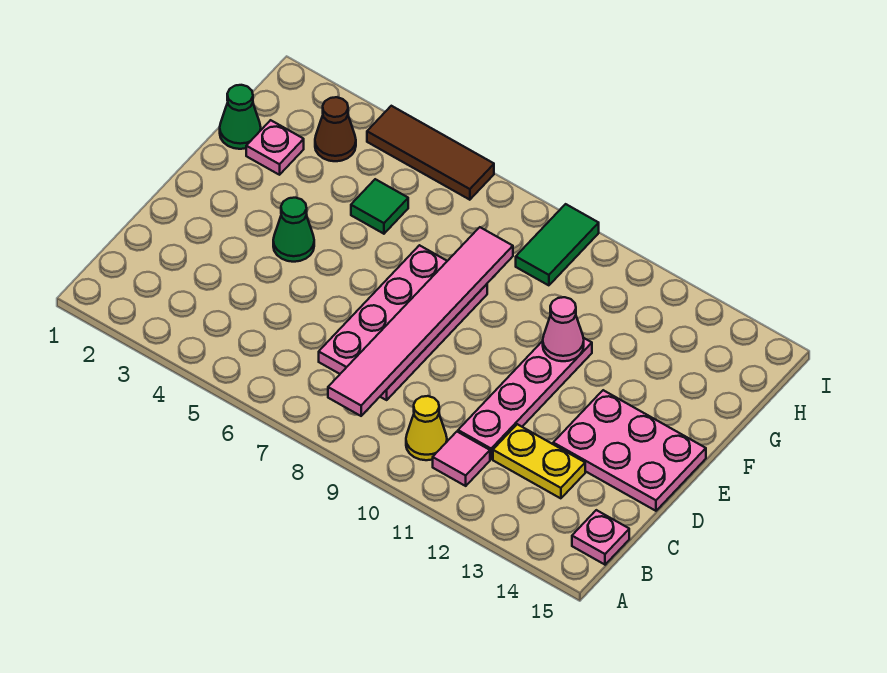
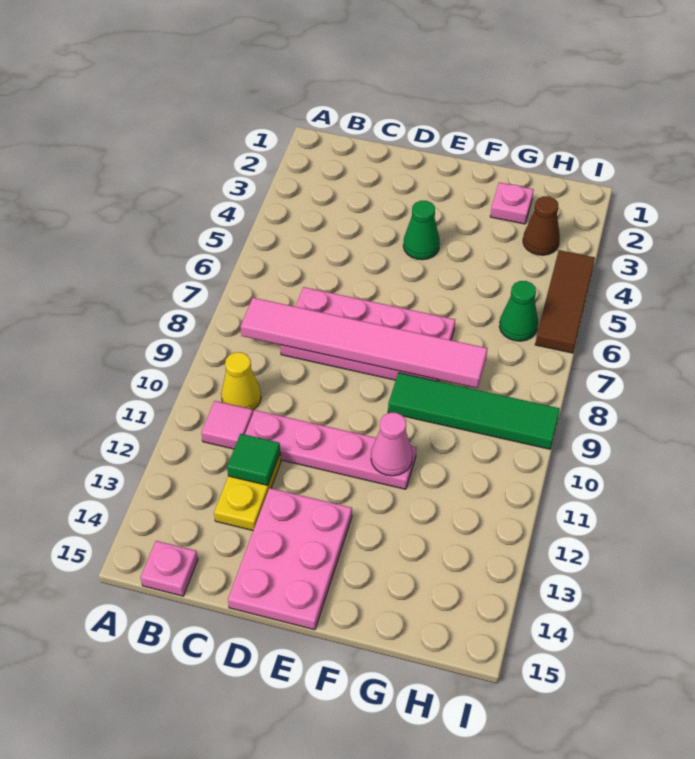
green 1x1 cone [220,85,261,149] -> green 1x1 cone moved to [499,281,538,341]
green 1x1 tile [351,179,408,234] -> green 1x1 tile moved to [227,434,280,485]
green 1x2 tile [516,204,599,285] -> green 1x4 tile [388,373,560,449]

